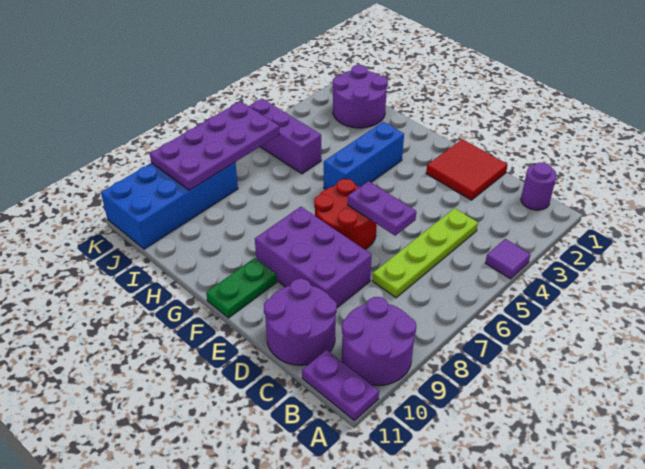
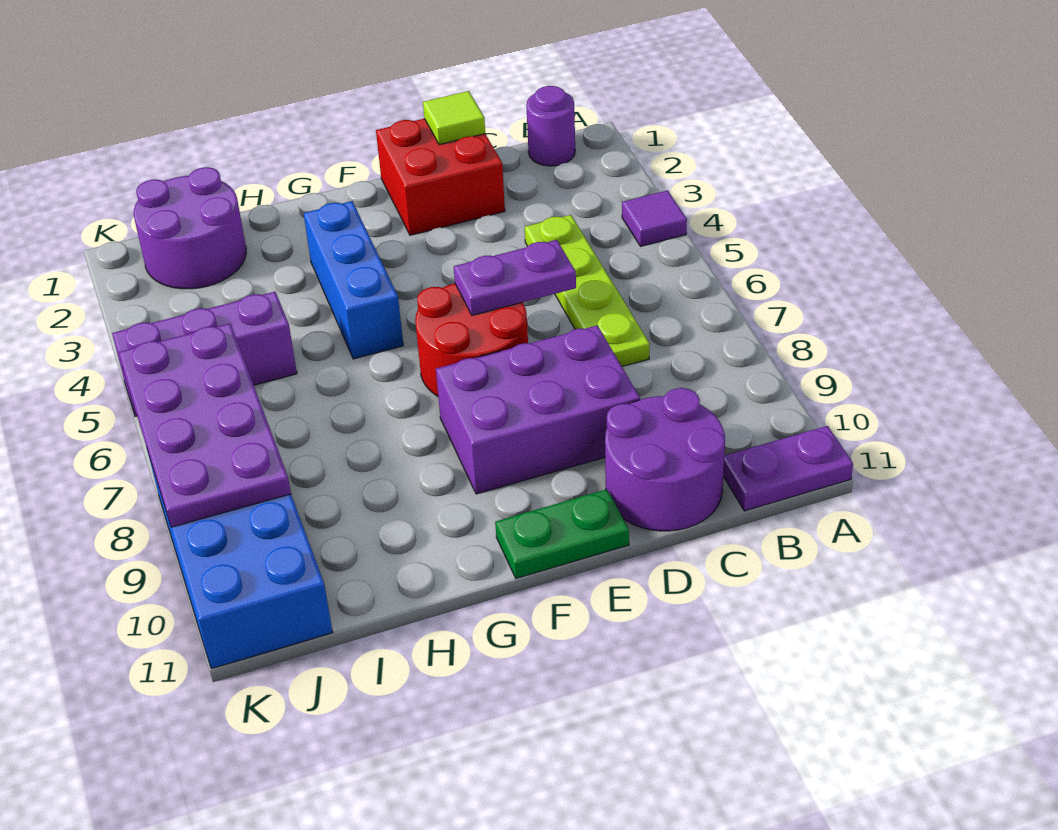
purple 2x2 round brick [342,297,416,386] -> none
red 2x2 tile [426,139,508,200] -> red 2x2 brick [376,119,505,235]
none -> lime 1x1 tile [423,91,485,145]
green 1x2 plate [206,258,277,318] -> green 1x2 plate turned to [495,489,629,578]

